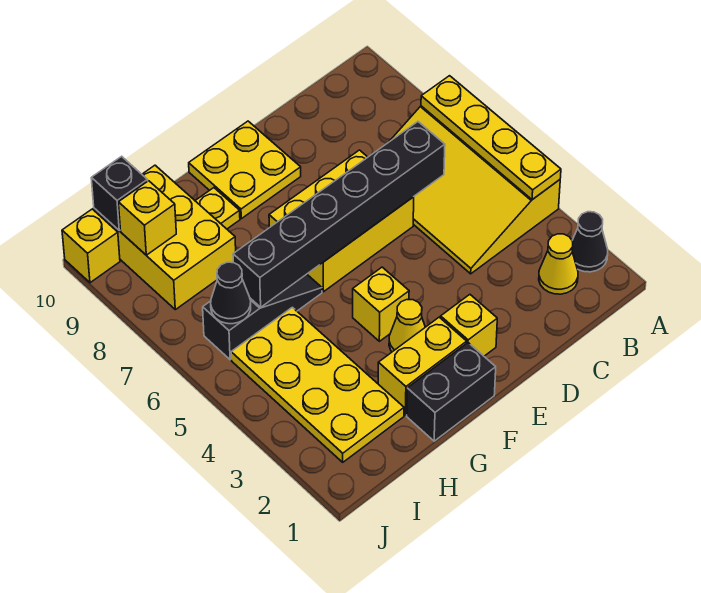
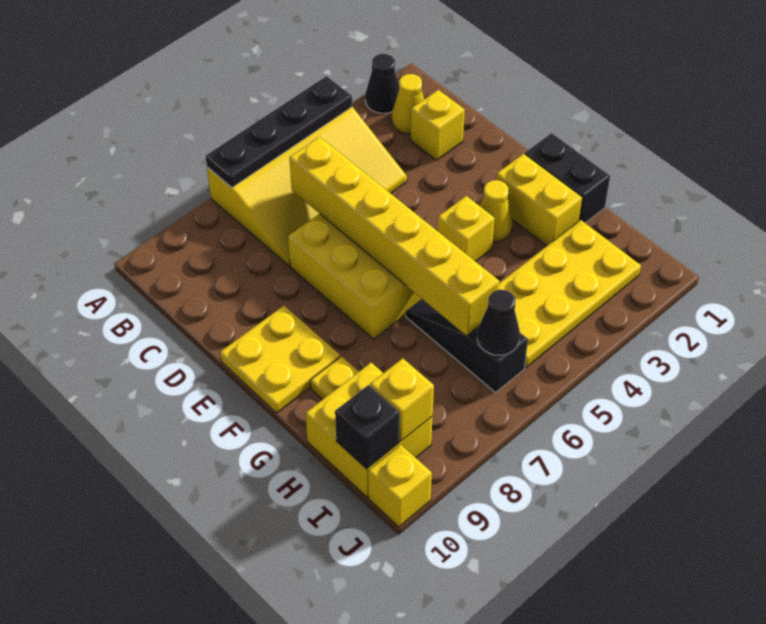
yellow 1x4 plate [421,76,561,200] -> black 1x4 plate [205,76,352,188]
black 1x6 brick [233,122,445,307] -> yellow 1x6 brick [289,137,499,336]
yellow 1x1 brick [441,295,497,356] -> yellow 1x1 brick moved to [411,90,465,160]
yellow 2x3 brick [94,165,236,310] -> yellow 2x2 brick [305,363,433,497]

